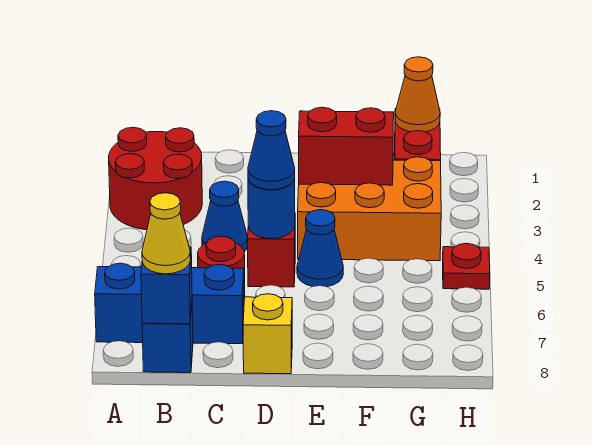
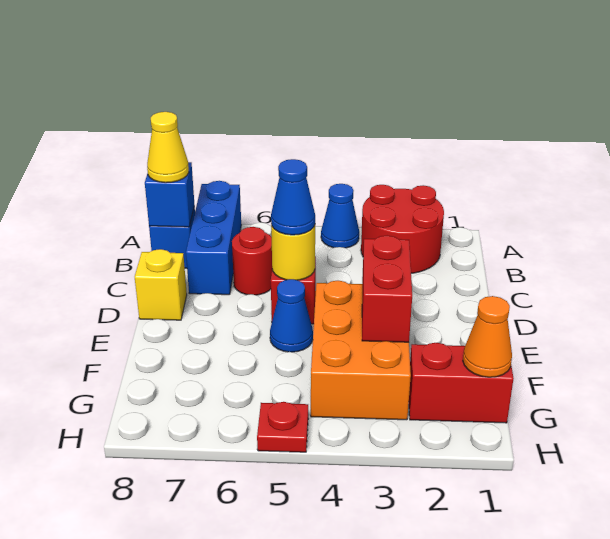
blue 1x1 cone [202,181,248,252] -> blue 1x1 cone moved to [321,184,359,248]
blue 1x1 round brick [248,179,295,239] -> yellow 1x1 round brick [271,225,315,280]

